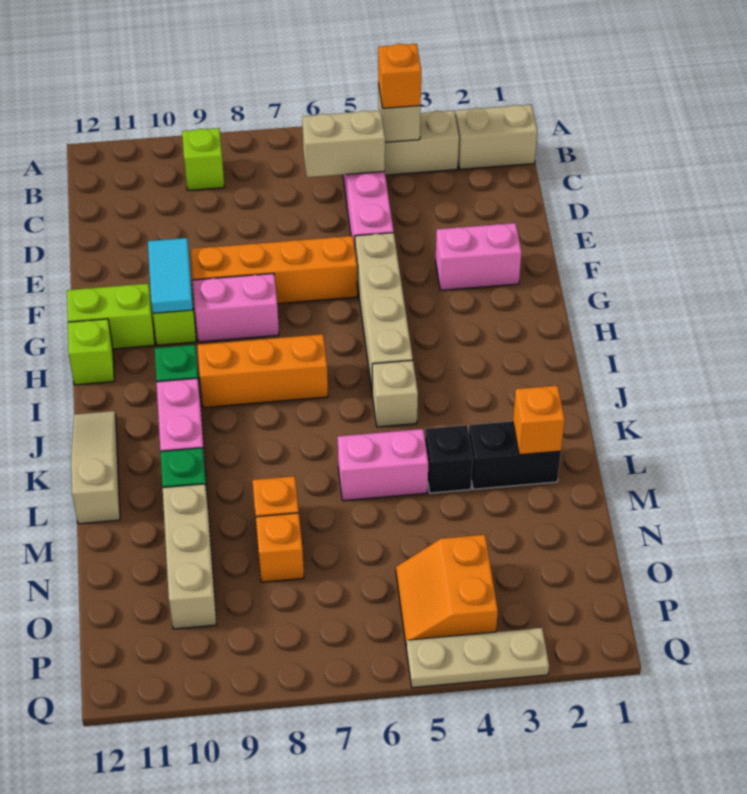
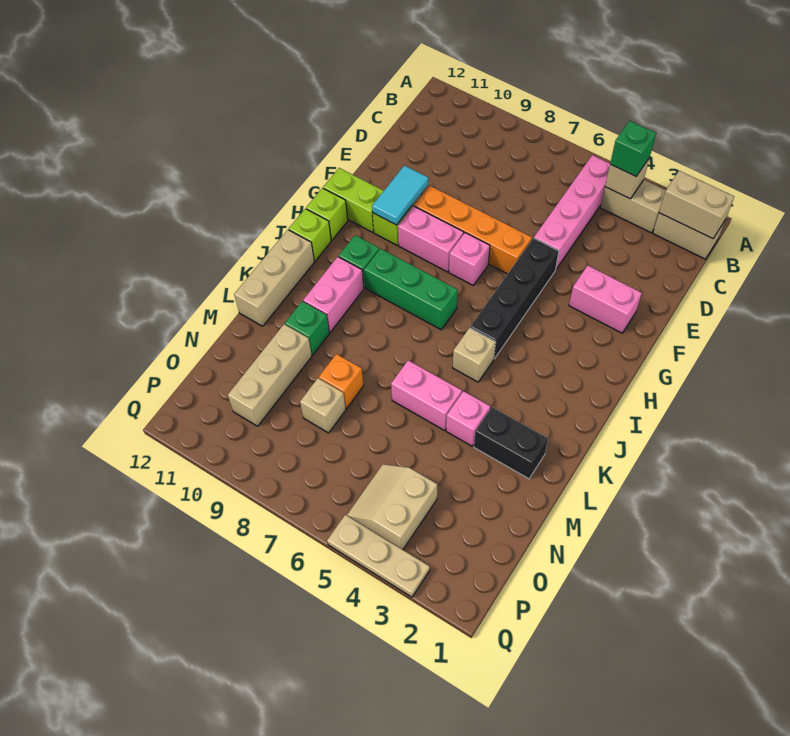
orange 1x1 brick [378,44,421,108] -> green 1x1 brick [610,121,656,176]
lime 1x1 brick [182,128,224,191] -> lime 1x1 brick moved to [289,209,331,261]
tan 1x2 brick [302,110,385,177] -> tan 1x2 brick moved to [659,171,734,239]
tan 1x4 brick [355,233,413,389] -> black 1x4 brick [470,238,559,359]
none -> pink 1x1 brick [449,233,490,285]
orange 1x3 brick [198,334,328,408] -> green 1x3 brick [364,249,458,330]
tan 1x3 slope [71,411,120,524] -> tan 1x3 brick [234,230,314,326]
orange 1x1 brick [513,385,565,455] -> none
black 1x1 brick [425,425,473,493] -> pink 1x1 brick [446,391,490,446]
orange 1x1 brick [256,513,304,582] -> tan 1x1 brick [300,378,346,433]
orange 2x2 slope [396,535,498,644] -> tan 2x2 slope [347,464,437,550]

